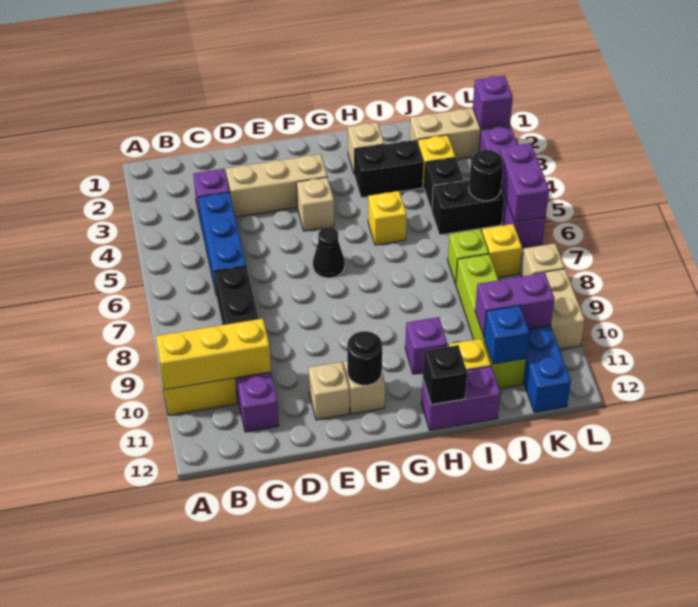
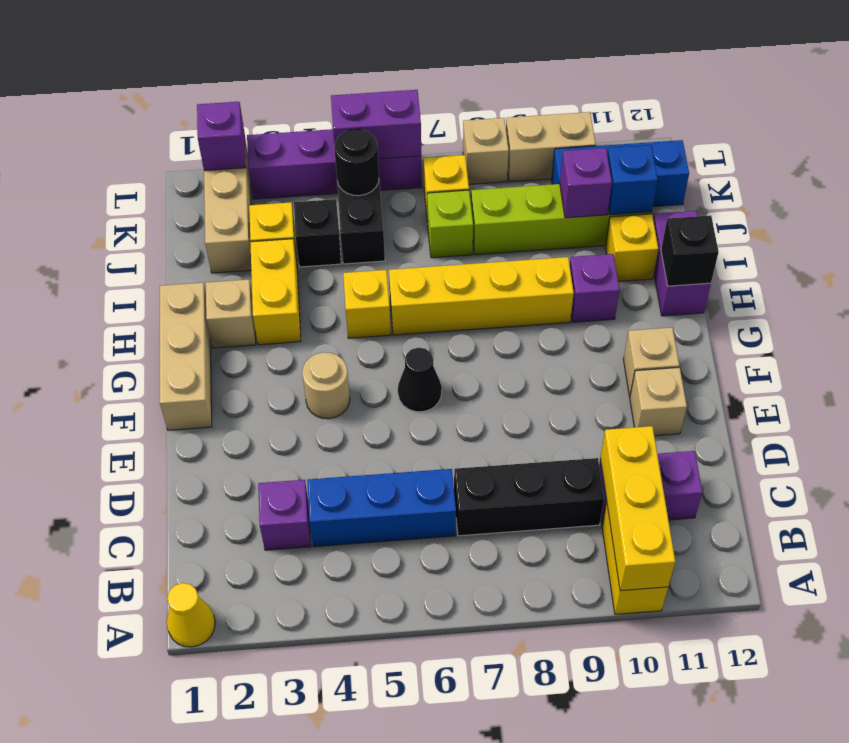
none -> yellow 1x1 cone [167,583,215,647]
tan 1x3 brick [226,154,327,217] -> tan 1x3 brick moved to [160,283,212,430]
tan 1x1 brick [297,177,334,231] -> tan 1x1 round brick [302,352,350,419]
black 1x1 round brick [347,331,382,385] -> none
black 1x2 brick [354,140,424,198] -> yellow 1x2 brick [250,239,301,345]
none -> yellow 1x4 brick [389,257,574,335]
purple 1x2 brick [475,273,555,336] -> purple 1x1 brick [560,148,612,218]

